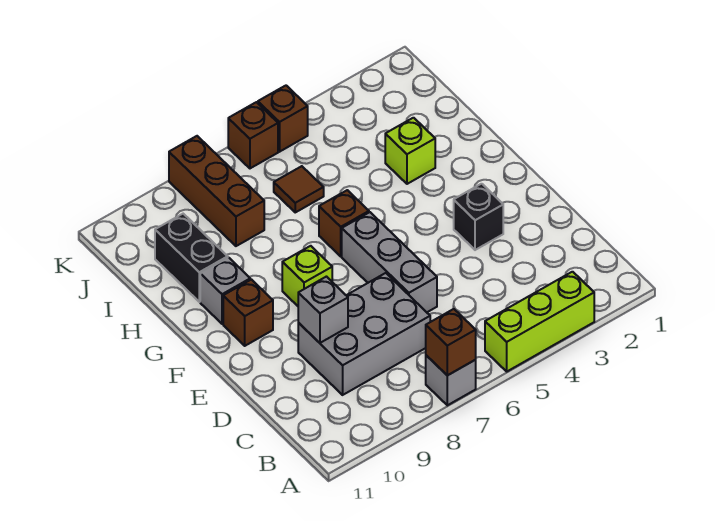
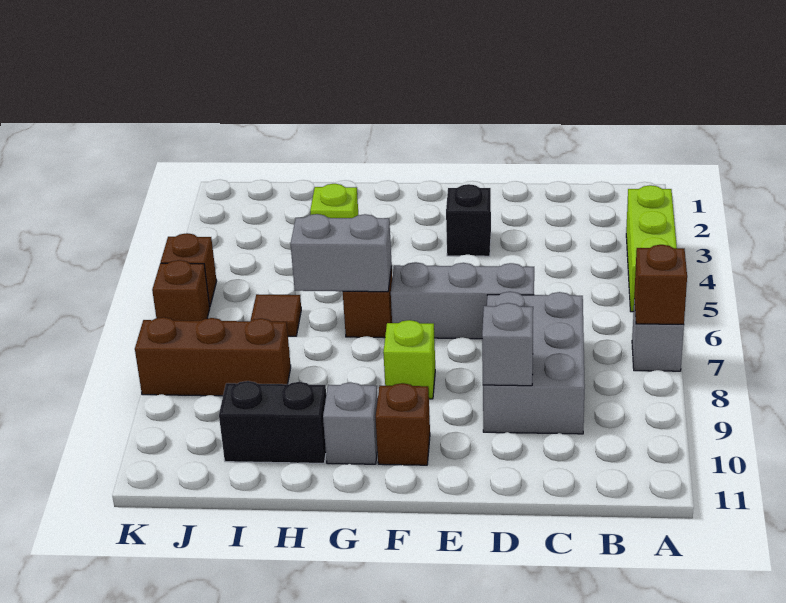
none -> grey 1x2 brick [291,214,392,292]

